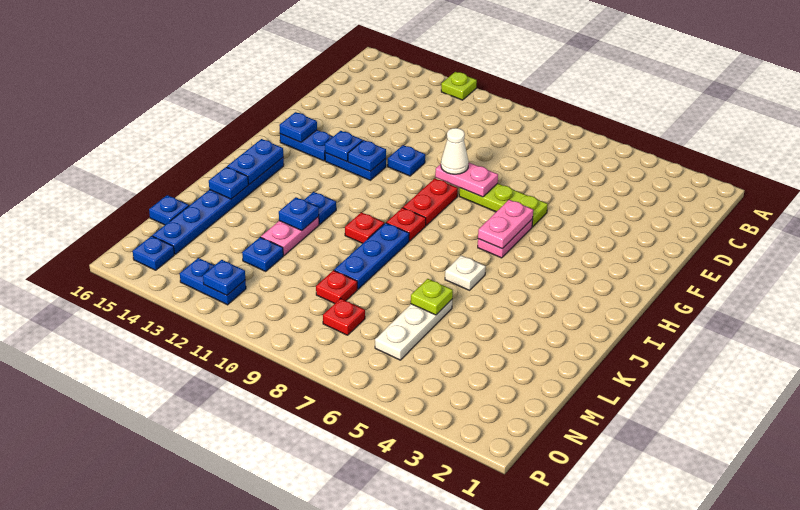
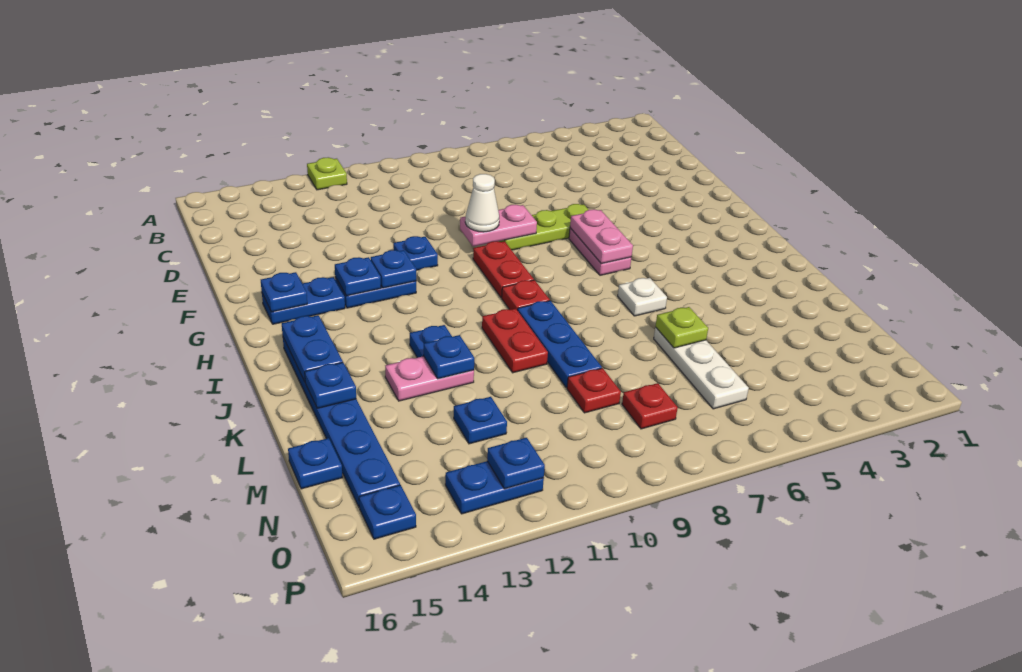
red 1x1 plate [345,212,384,243] -> red 1x2 plate [482,309,548,373]
pink 1x2 plate [261,217,319,255] -> pink 1x2 plate turned to [385,356,474,401]

